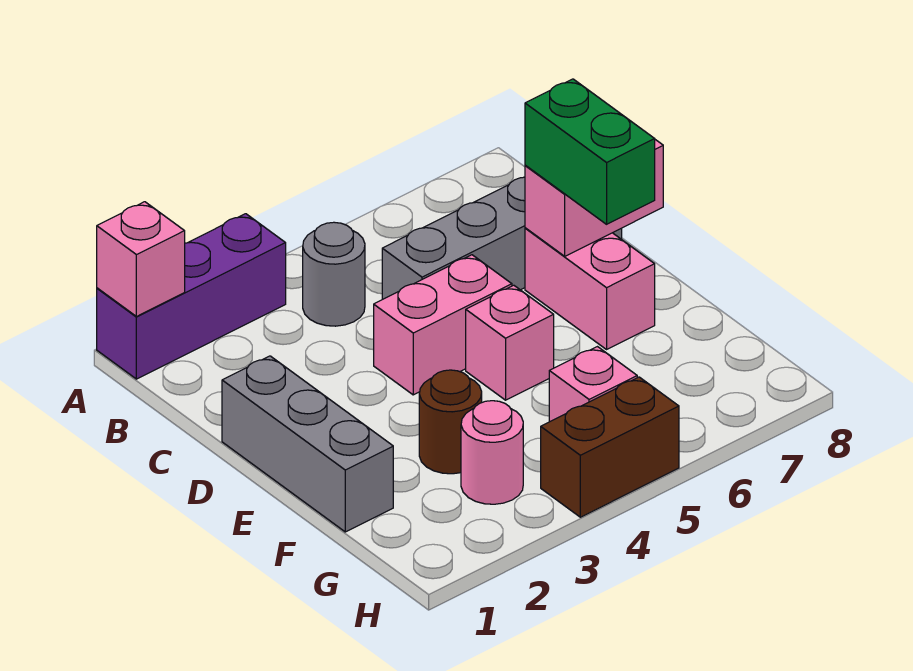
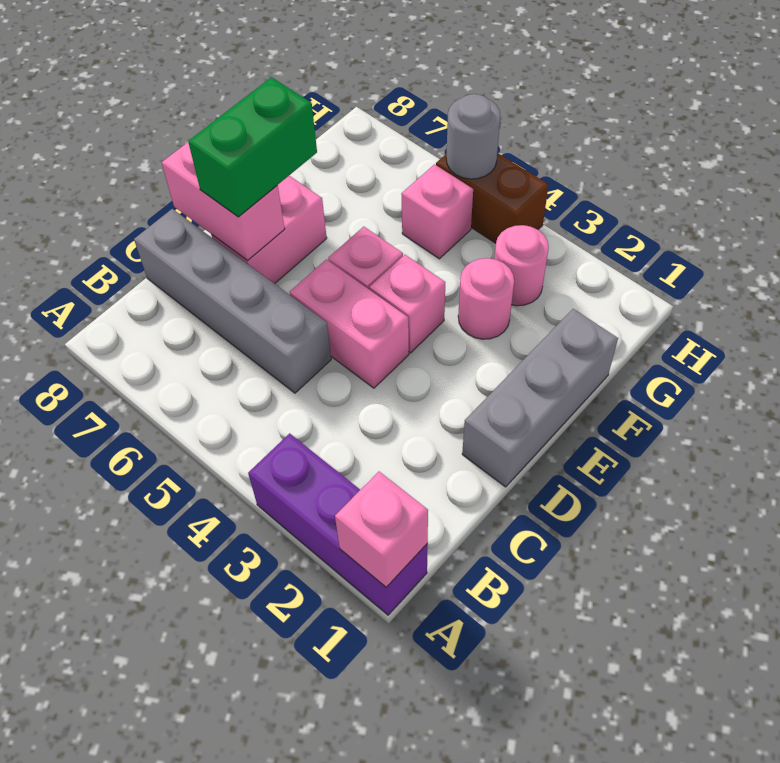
grey 1x1 round brick [303,222,365,326] -> grey 1x1 round brick moved to [446,94,500,179]
none -> pink 1x1 brick [370,255,445,353]
brown 1x1 round brick [419,370,482,474] -> pink 1x1 round brick [458,258,514,339]

